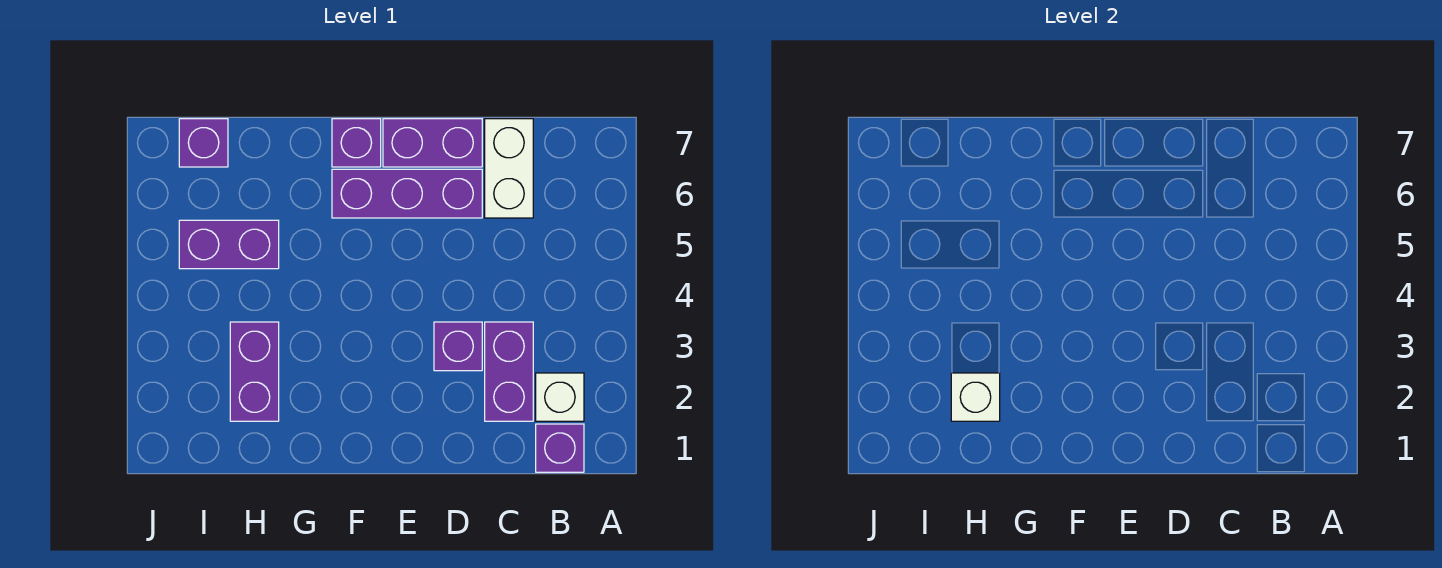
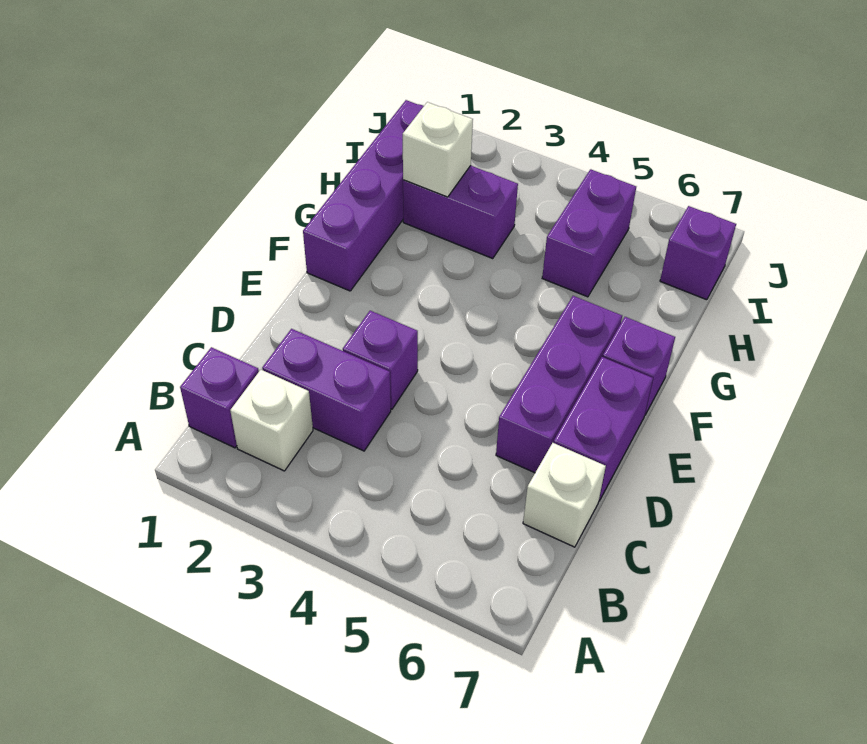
white 1x2 brick [485,119,533,218] -> white 1x1 brick [523,443,606,547]
none -> purple 1x4 brick [303,100,424,291]

